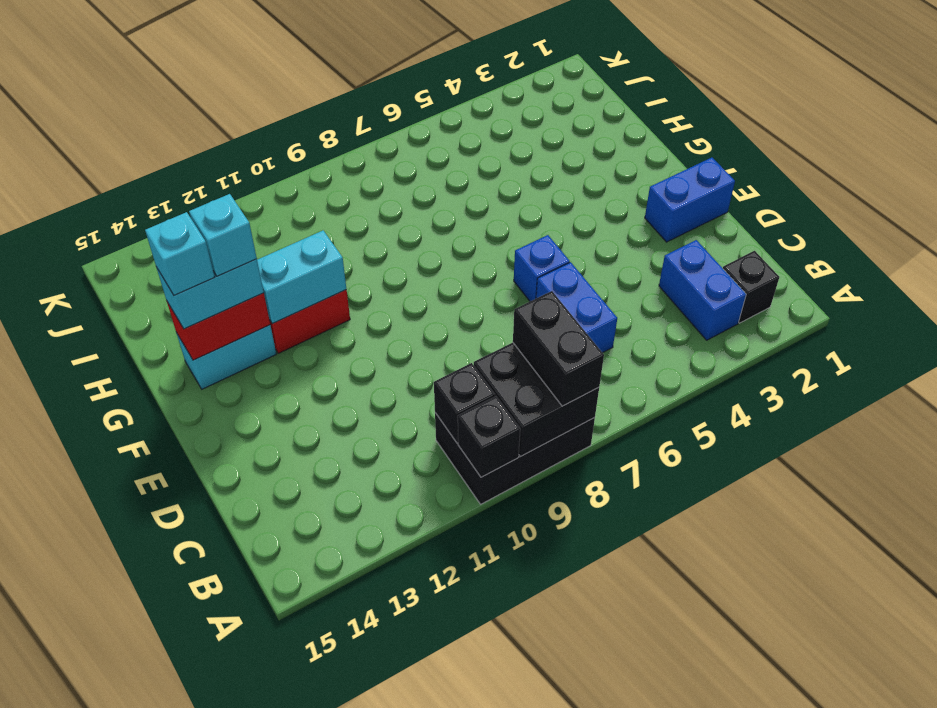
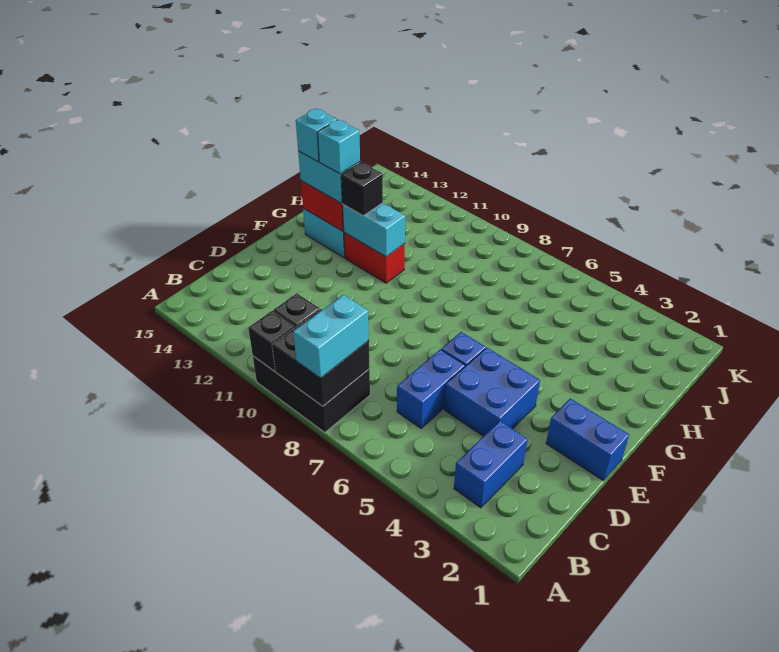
black 1x2 brick [513,291,604,406] -> cyan 1x2 brick [293,295,369,378]
black 1x1 brick [723,251,779,323] -> black 1x1 brick moved to [341,162,383,216]
none -> blue 2x2 brick [444,348,540,436]

